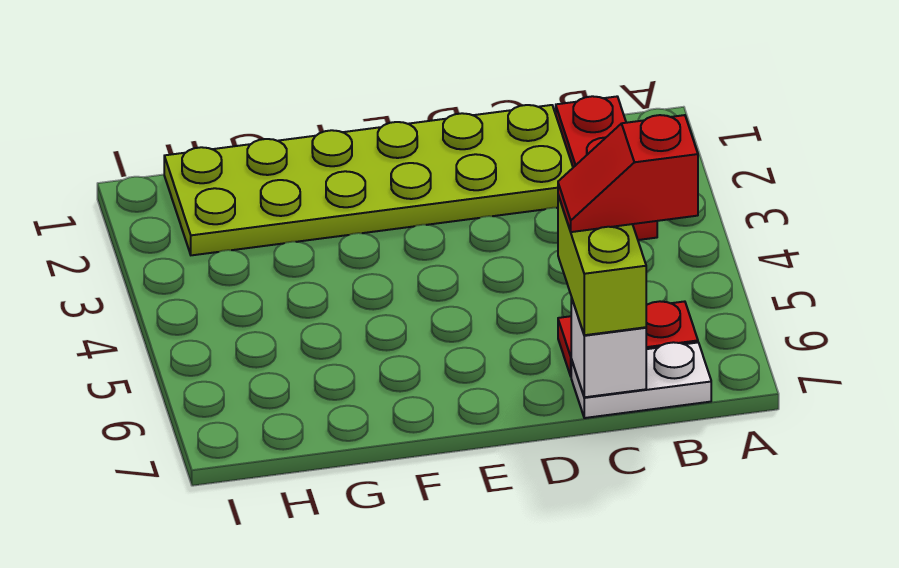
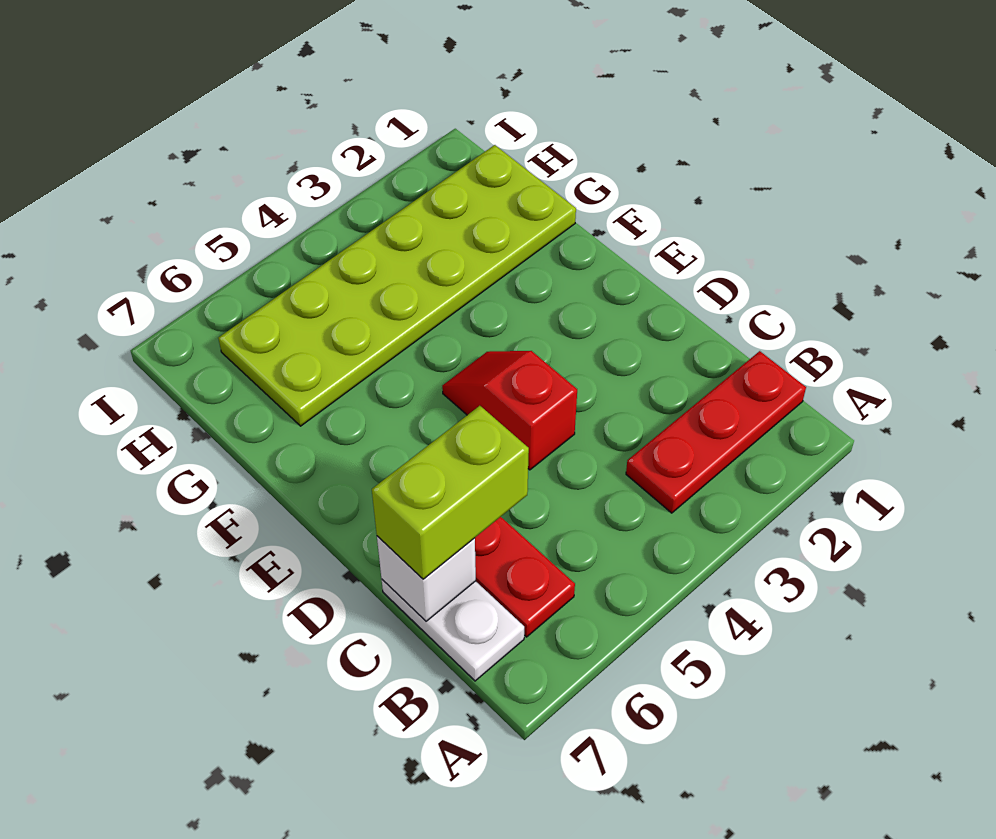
red 1x2 slope [558,115,698,232] -> red 1x2 slope moved to [442,351,577,470]
lime 2x6 plate [164,105,573,255] -> lime 2x6 plate turned to [218,145,576,426]

